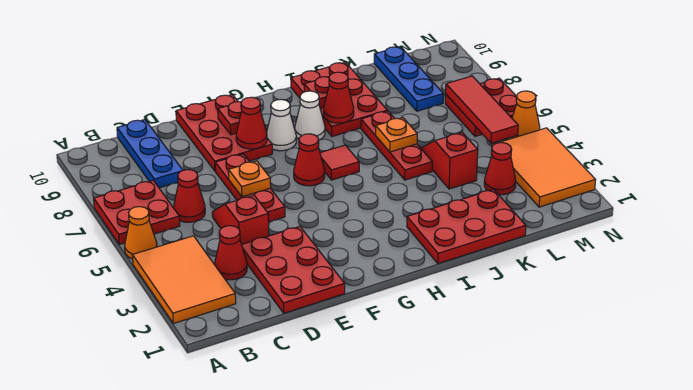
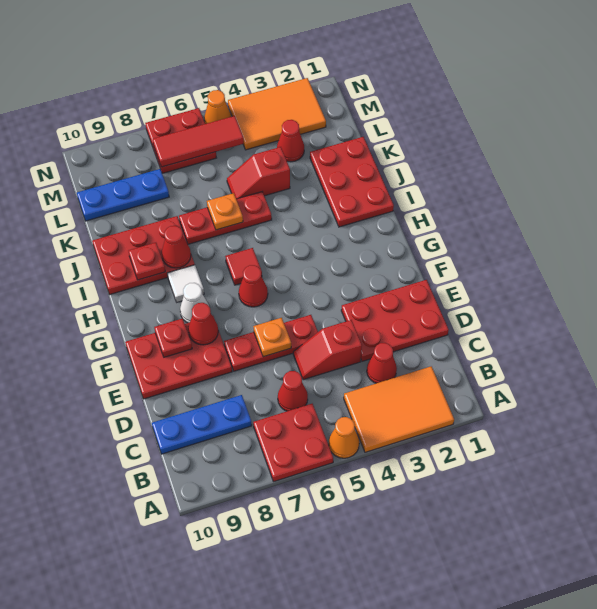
white 1x1 cone [295,91,325,140] -> white 1x1 tile [167,265,204,302]

